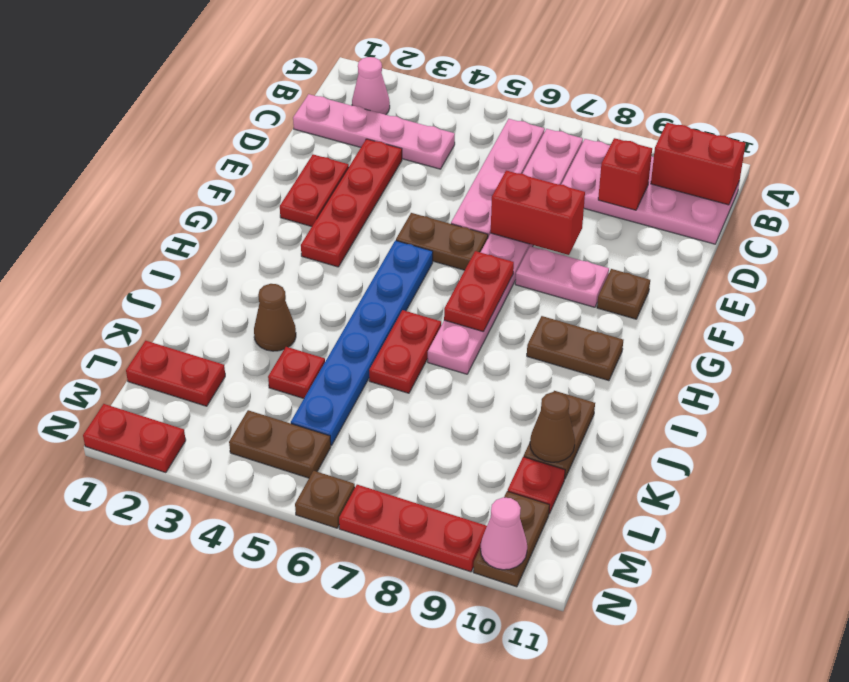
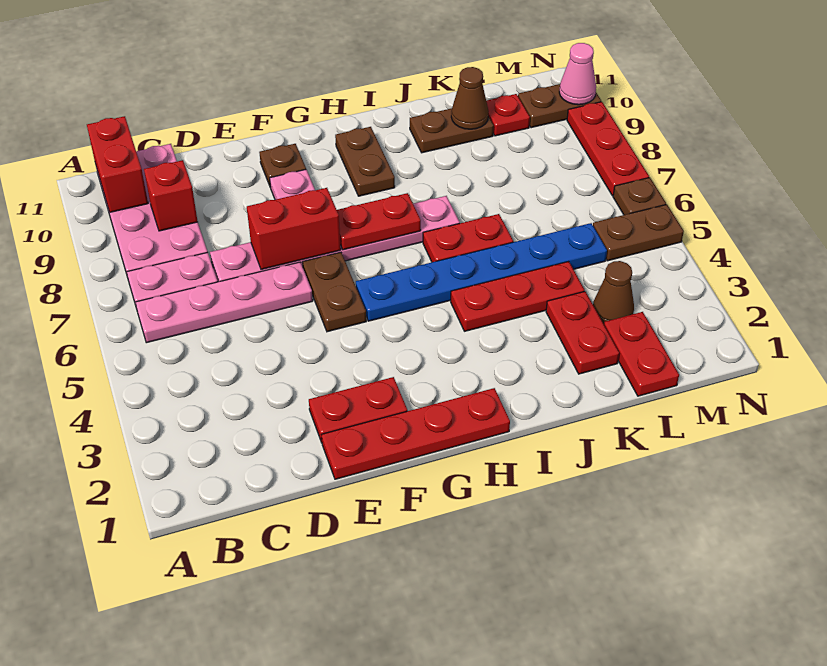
pink 1x1 cone [352,57,390,115] -> none
pink 1x4 plate [293,94,455,169] -> none
red 1x4 plate [301,139,402,267] -> red 1x4 plate moved to [322,388,510,479]
red 1x2 brick [491,171,585,255] -> red 1x2 brick turned to [247,188,341,269]
brown 1x1 cone [254,284,296,351] -> brown 1x1 cone moved to [593,261,634,324]
red 1x1 plate [268,347,325,398] -> red 1x3 plate [451,261,585,331]
brown 1x2 plate [229,410,331,478] -> brown 1x2 plate turned to [593,205,684,261]
red 1x2 plate [83,404,186,473] -> red 1x2 plate moved to [546,291,619,374]

